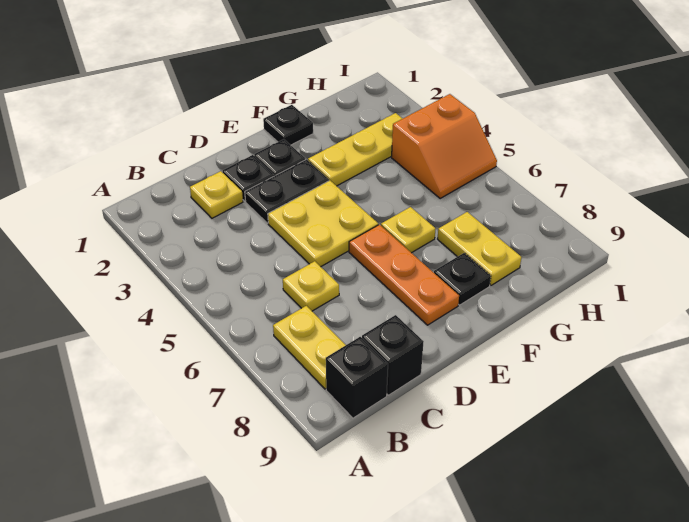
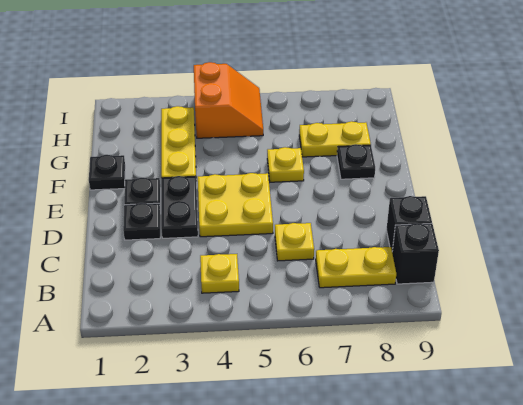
yellow 1x1 plate [190,171,243,218] -> yellow 1x1 plate moved to [200,254,239,293]
orange 1x3 plate [349,225,459,325] -> none

